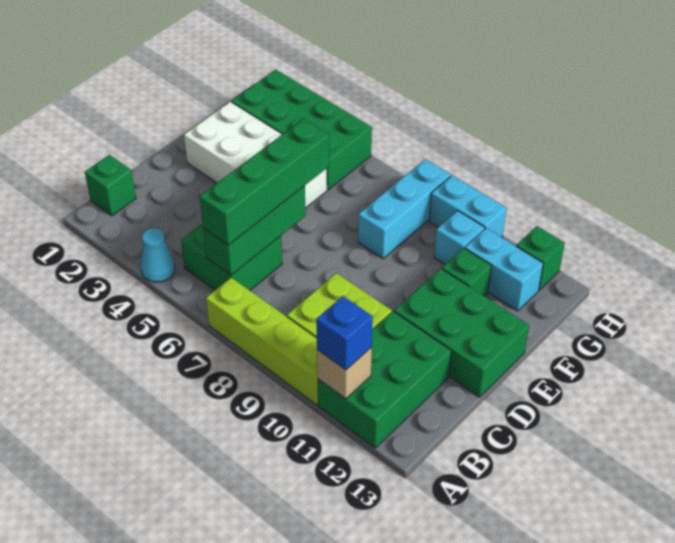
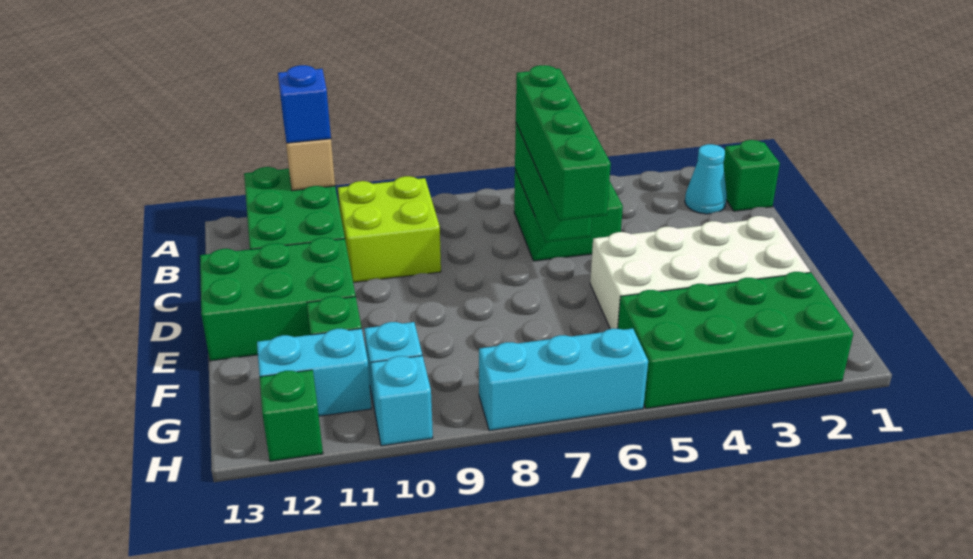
cyan 1x1 cone [141,228,175,282] -> cyan 1x1 cone moved to [685,144,727,214]
lime 1x4 brick [206,278,318,405] -> none
cyan 1x3 brick [358,159,451,259] -> cyan 1x3 brick turned to [479,328,648,431]
cyan 1x2 brick [429,175,506,237] -> cyan 1x1 brick [371,356,433,446]

